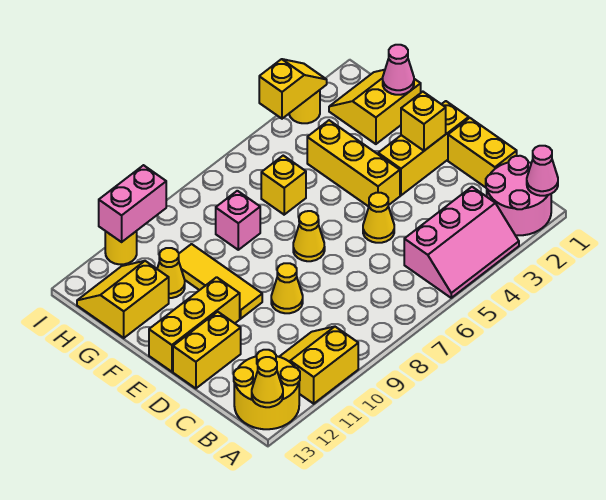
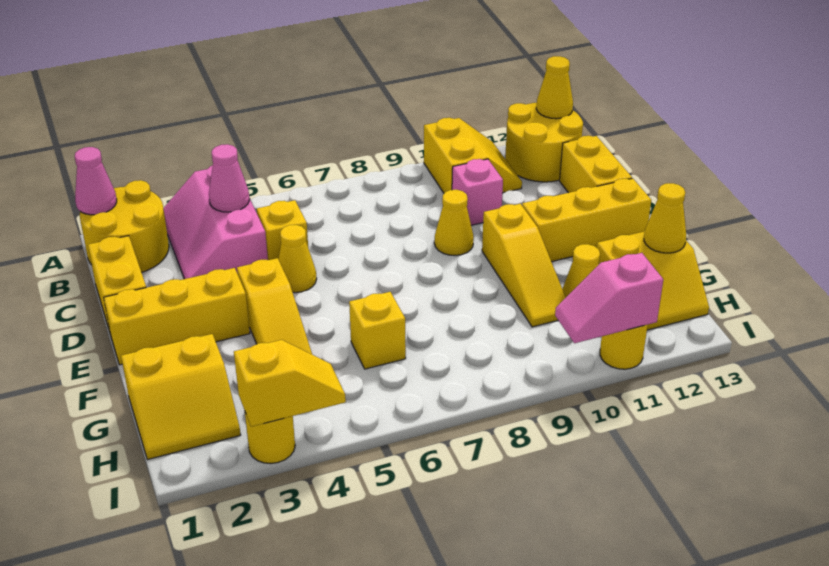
pink 2x2 round brick [486,156,551,235] -> yellow 2x2 round brick [80,180,169,272]
pink 2x3 slope [404,187,519,298] -> pink 2x3 slope turned to [164,165,268,279]
yellow 2x2 slope [279,327,358,404] -> yellow 2x2 slope turned to [424,118,522,193]
yellow 1x2 brick [173,312,241,388] -> yellow 1x2 brick turned to [560,136,632,193]
yellow 1x1 brick [401,92,446,151] -> yellow 1x1 brick moved to [257,200,308,260]
yellow 1x3 brick [307,120,400,207] -> yellow 1x3 slope [237,258,312,354]
yellow 1x1 cone [293,211,325,261] -> yellow 1x1 cone moved to [644,183,686,253]
yellow 1x3 tile [179,244,262,319] -> yellow 1x3 slope [482,204,566,327]
pink 1x1 cone [383,45,414,95] -> pink 1x1 cone moved to [209,144,250,212]
pink 1x1 brick [216,191,260,250] -> pink 1x1 brick moved to [452,159,503,225]
yellow 1x2 slope [259,59,327,119] -> yellow 1x2 slope turned to [234,340,346,427]
pink 1x2 brick [99,165,166,242] -> pink 1x2 slope [555,253,663,343]

